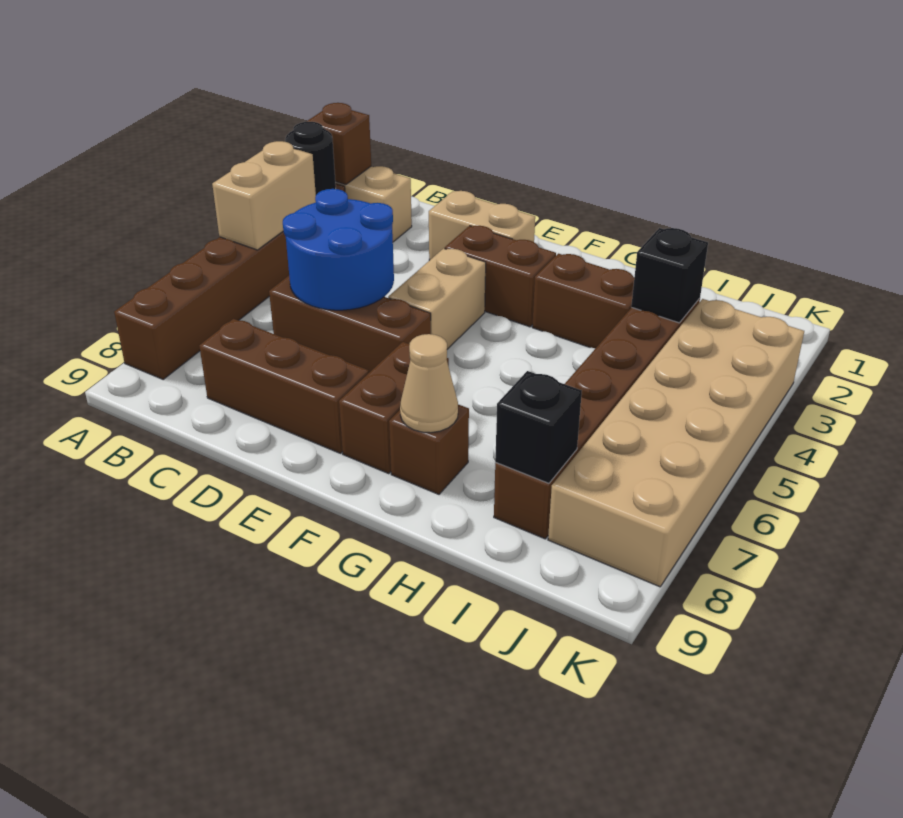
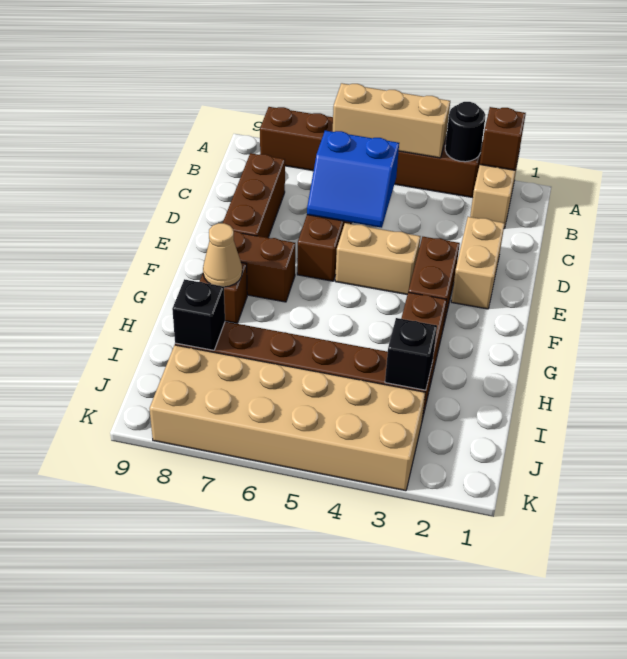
tan 1x2 brick [212,141,316,250] -> tan 1x3 brick [333,83,450,158]
blue 2x2 round brick [283,189,394,310] -> blue 2x2 slope [307,131,399,228]

